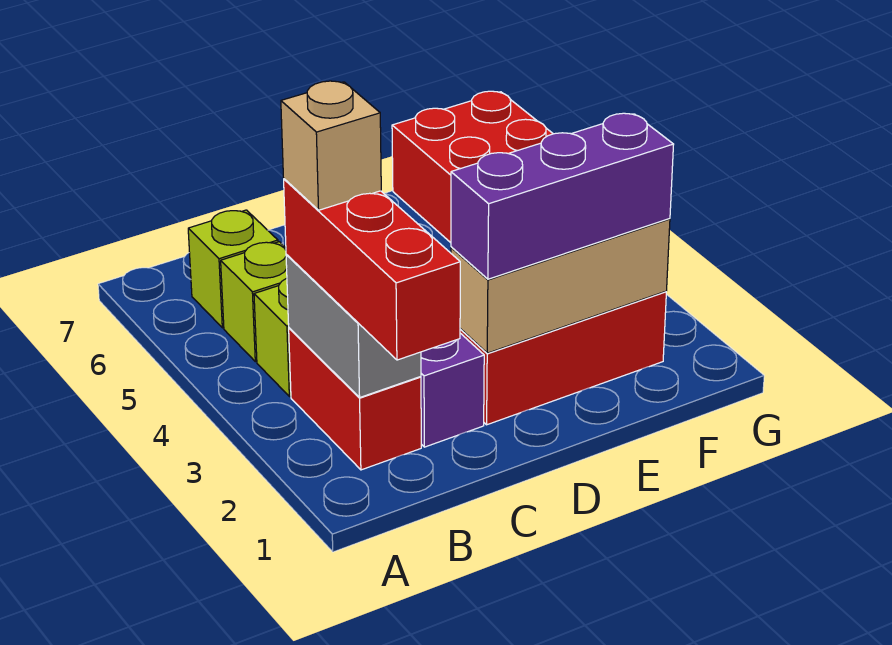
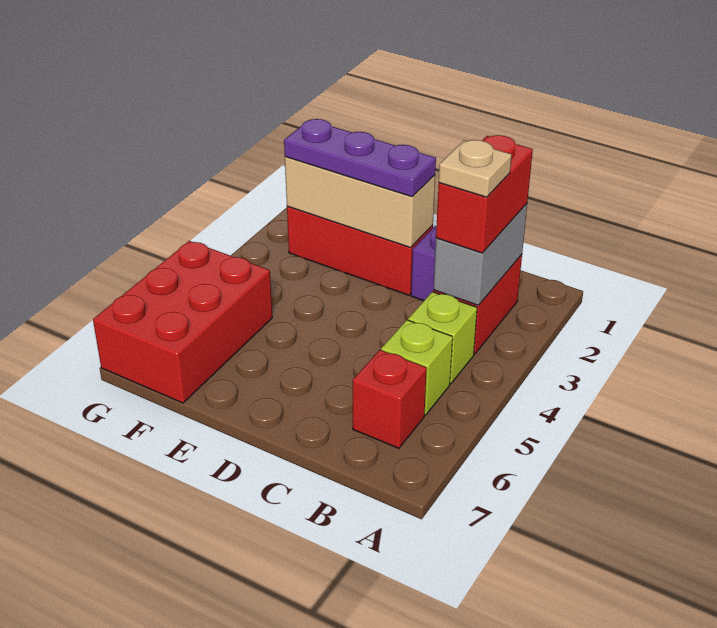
red 1x3 brick [284,179,460,360] -> red 1x2 brick [436,135,533,253]
tan 1x1 brick [281,81,381,210] -> tan 1x1 plate [439,140,512,197]
lime 1x1 brick [188,210,278,328] -> red 1x1 brick [353,350,427,448]
purple 1x3 brick [451,113,674,279] -> purple 1x3 plate [284,119,436,197]

